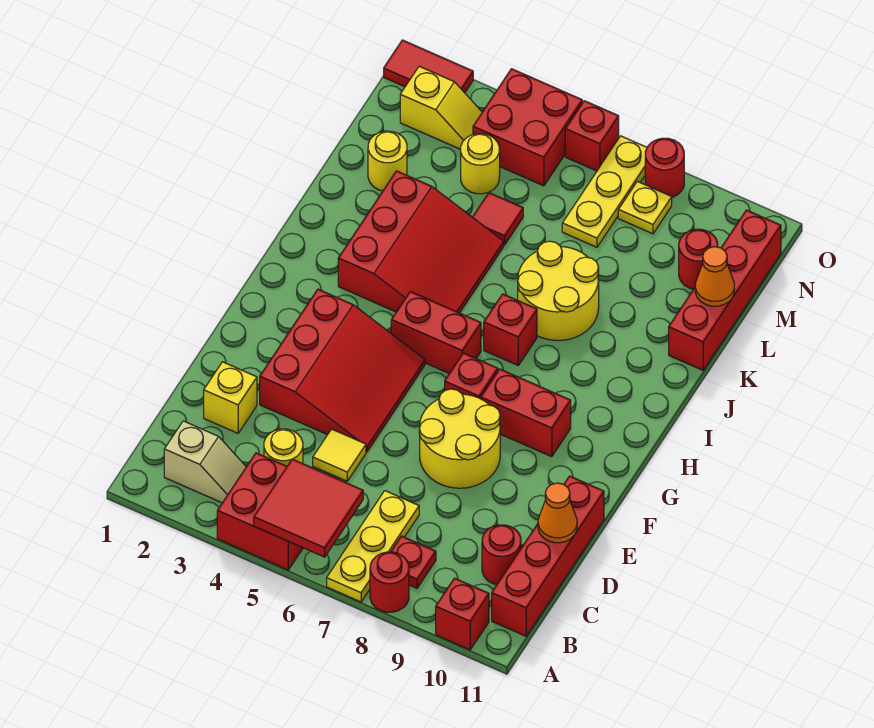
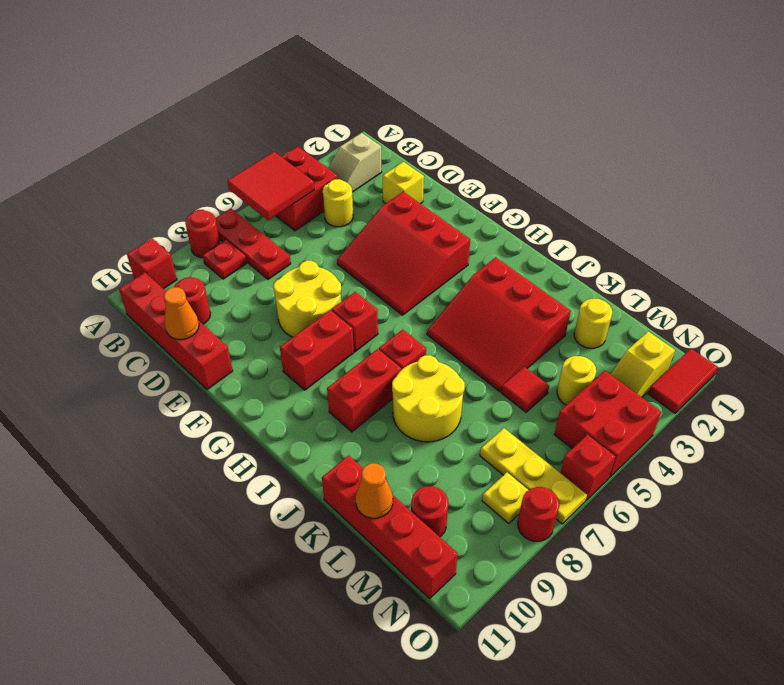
yellow 1x3 plate [327,491,419,602] -> red 1x3 plate [215,208,291,279]
yellow 1x1 tile [313,429,366,481] -> none
red 1x2 brick [391,292,481,374] -> red 1x2 brick moved to [327,349,401,432]

